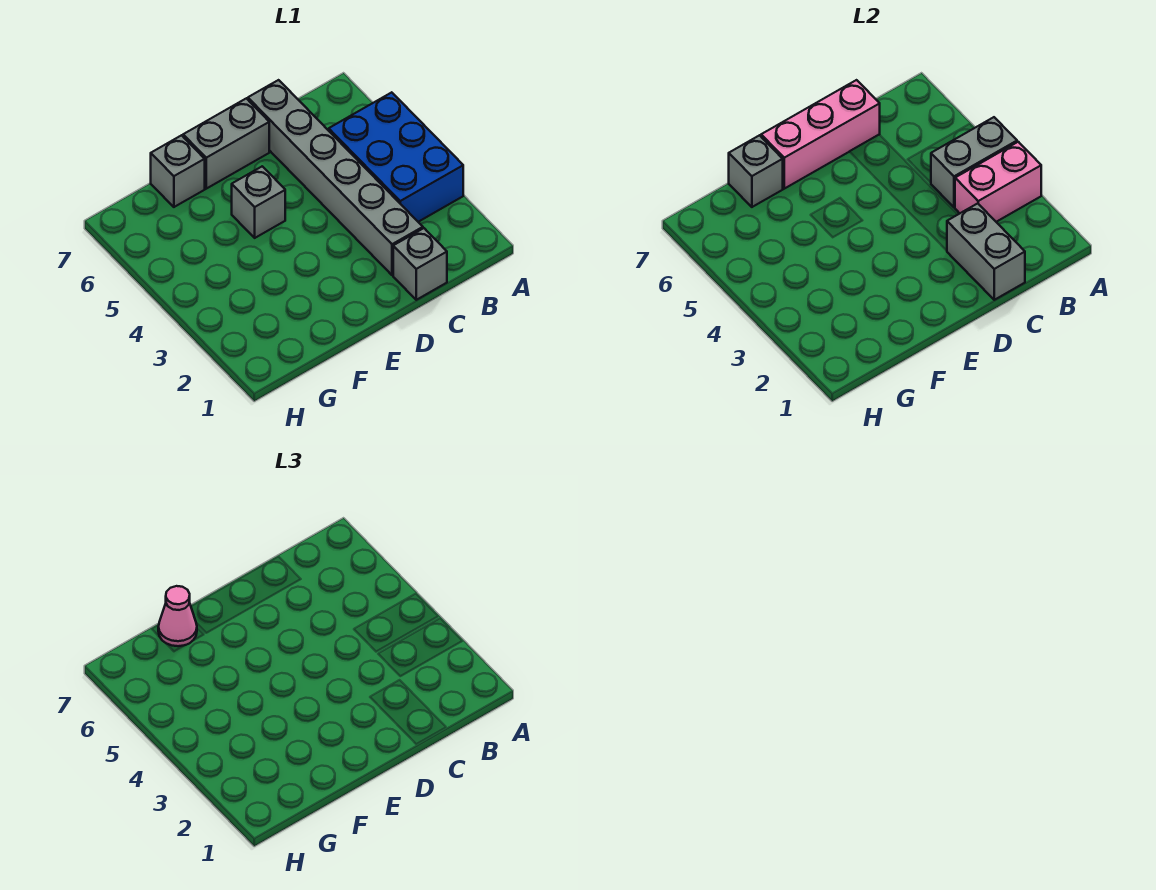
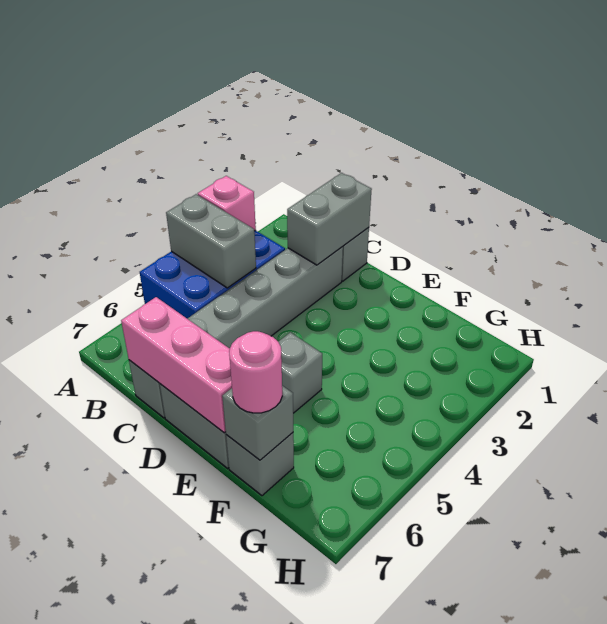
pink 1x2 brick [955,142,1041,222] -> pink 1x1 brick [198,176,256,231]
pink 1x1 cone [158,586,197,646] -> pink 1x1 round brick [229,331,282,413]

